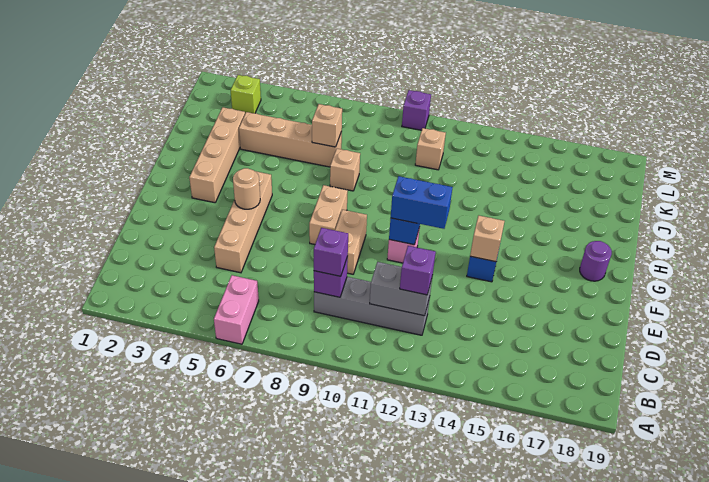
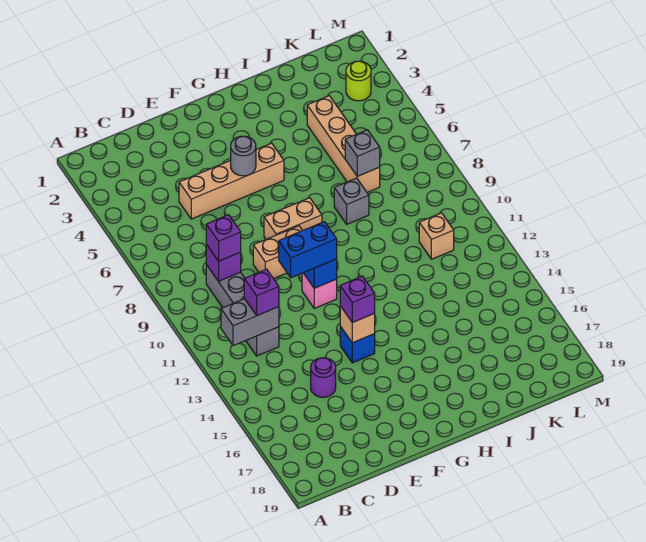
pink 1x2 brick [214,275,259,344] -> none
grey 1x2 brick [370,262,433,316] -> grey 1x2 brick turned to [221,299,279,346]
tan 1x1 round brick [233,168,260,209] -> grey 1x1 round brick [231,136,256,176]
blue 1x2 brick [391,176,453,229] -> blue 1x2 brick turned to [278,222,337,278]
tan 1x4 brick [189,107,245,203] -> none
purple 1x1 round brick [580,241,612,281] -> purple 1x1 round brick moved to [311,358,336,397]
tan 1x1 brick [330,149,360,191] -> grey 1x1 brick [334,178,369,224]
tan 1x1 brick [312,104,342,147] -> grey 1x1 brick [345,130,380,176]
lime 1x1 brick [231,75,261,113] -> lime 1x1 round brick [346,61,371,101]
purple 1x1 brick [402,90,431,130] -> purple 1x1 brick moved to [340,276,375,323]

